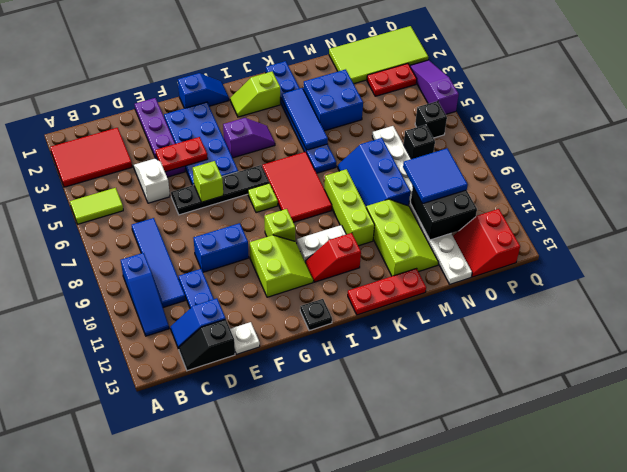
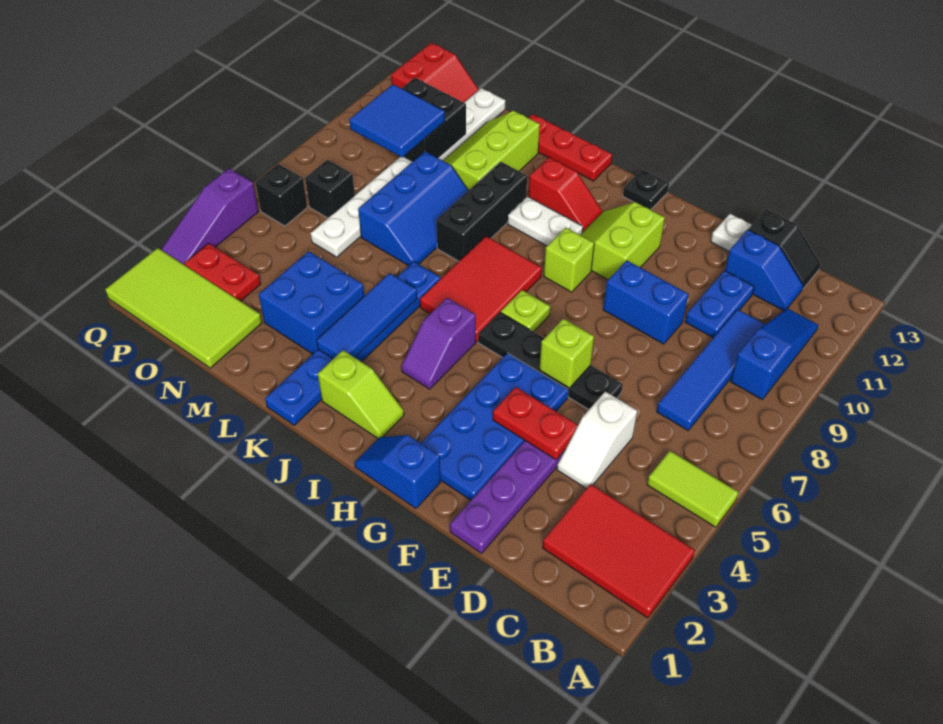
purple 1x2 slope [223,118,275,158] -> purple 1x2 slope turned to [401,298,476,389]
lime 1x3 brick [324,169,375,246] -> black 1x3 brick [437,162,527,261]

